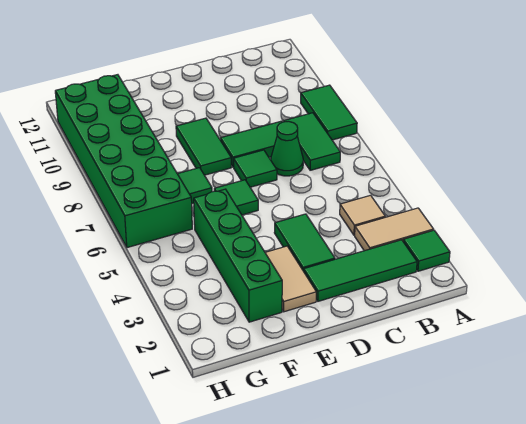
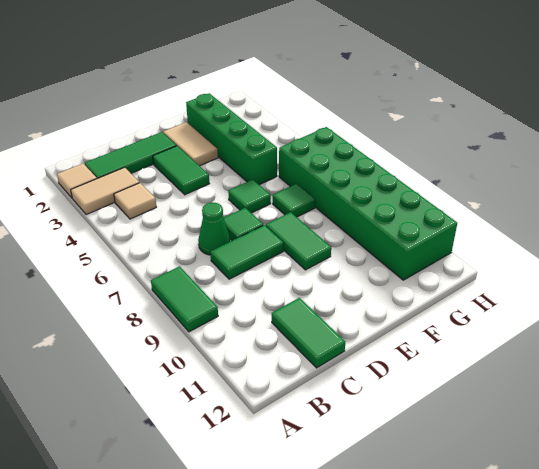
green 1x1 tile [403,230,450,271] -> tan 1x1 tile [57,164,97,198]
green 1x2 tile [283,113,340,170] -> green 1x2 tile moved to [272,298,345,368]

